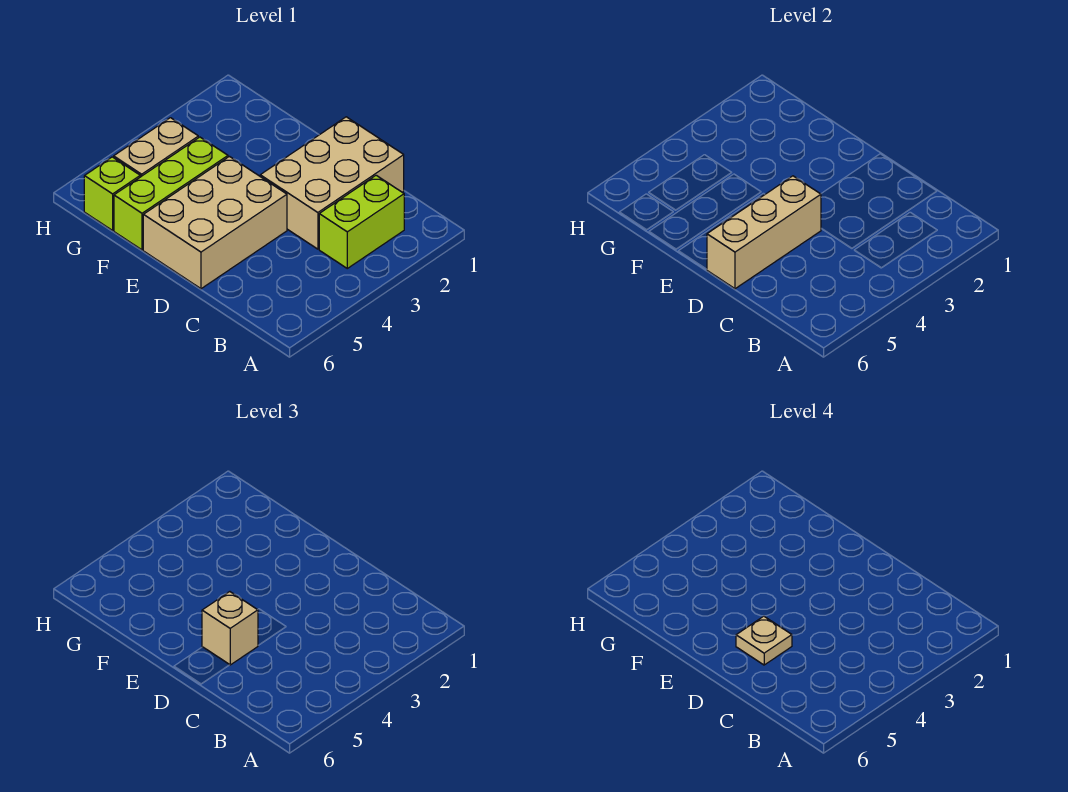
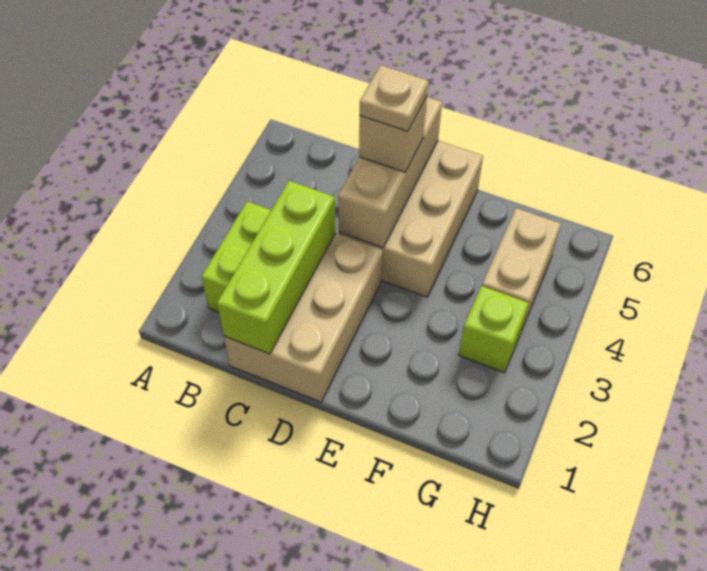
lime 1x3 brick [114,137,228,250] -> lime 1x3 brick moved to [217,181,336,354]
lime 1x1 brick [84,157,140,230] -> lime 1x1 brick moved to [459,286,529,373]

